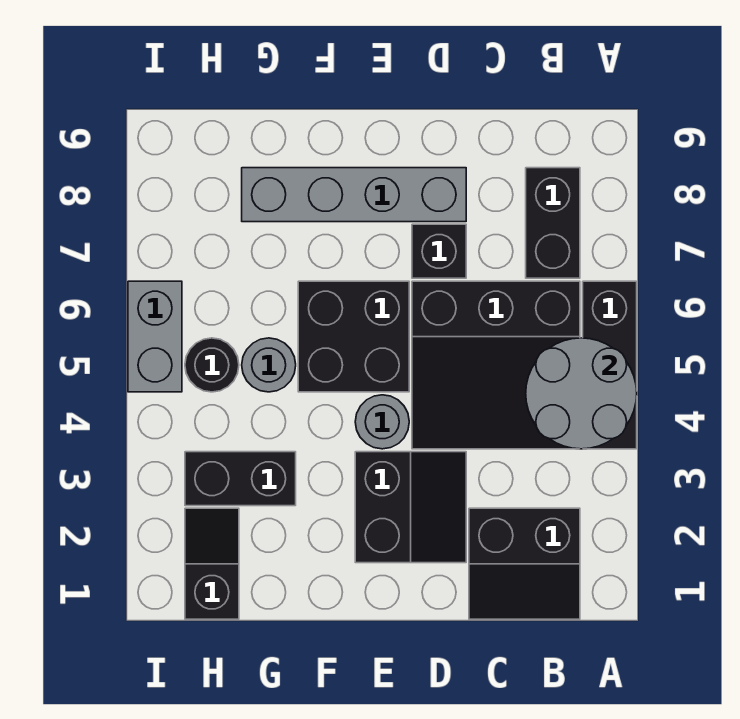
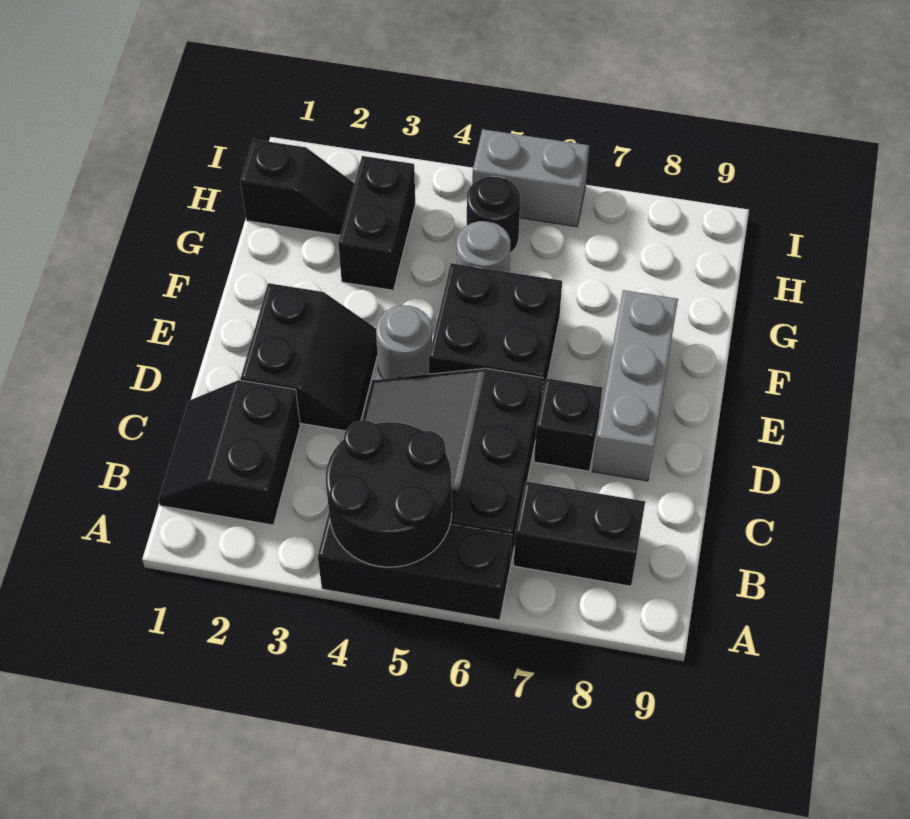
grey 2x2 round brick [526,338,637,449] -> black 2x2 round brick [326,421,452,567]
black 2x2 slope [355,452,466,563] -> black 2x2 slope turned to [241,283,377,431]
grey 1x4 brick [242,168,466,222] -> grey 1x3 brick [592,290,678,481]

